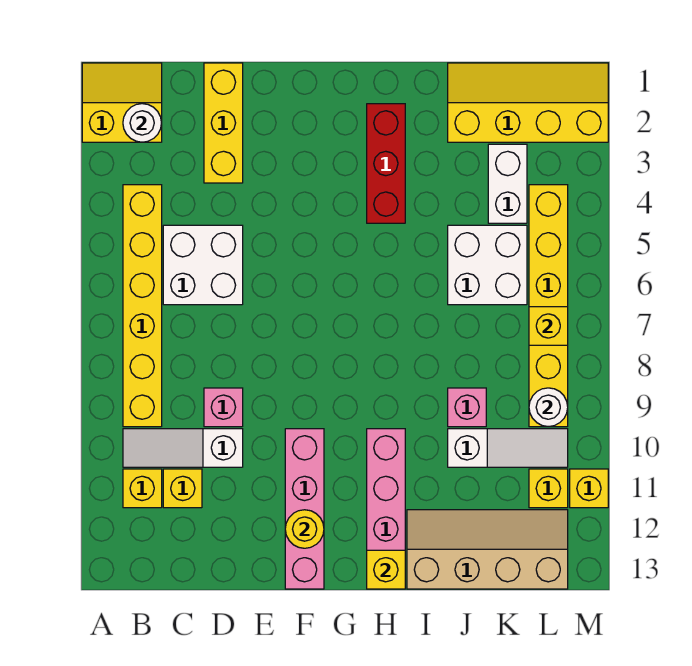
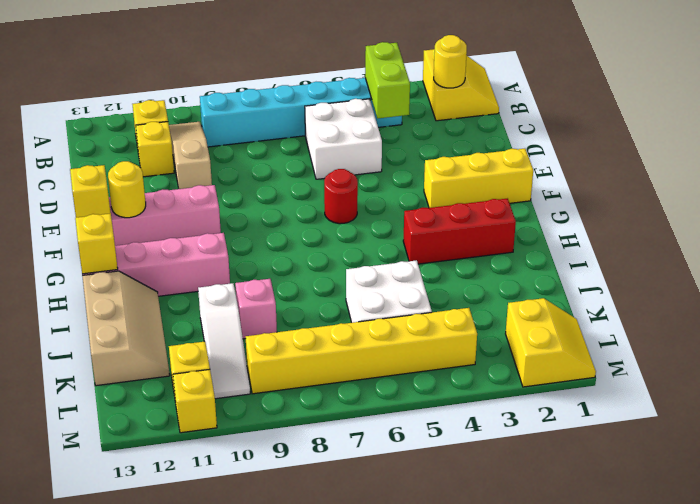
white 1x1 round brick [123,104,161,142] -> yellow 1x1 round brick [434,35,467,88]
yellow 1x6 brick [123,185,162,427] -> cyan 1x6 brick [200,78,402,147]
none -> lime 1x2 brick [365,42,410,118]
white 1x3 slope [123,429,243,467] -> tan 1x3 slope [169,122,212,189]
yellow 1x3 brick [204,63,243,183] -> yellow 1x3 brick moved to [424,149,533,208]
pink 1x1 brick [204,388,243,427] -> none
none -> red 1x1 round brick [324,169,358,224]
tan 2x4 slope [407,510,568,589] -> tan 2x3 slope [82,271,170,386]
yellow 2x4 slope [448,63,608,142] -> yellow 2x2 slope [506,298,596,387]
white 1x2 brick [488,144,527,223] -> none
yellow 1x1 brick [529,307,568,345] -> yellow 1x1 brick moved to [70,165,110,218]
white 1x1 round brick [529,388,568,427] -> none

